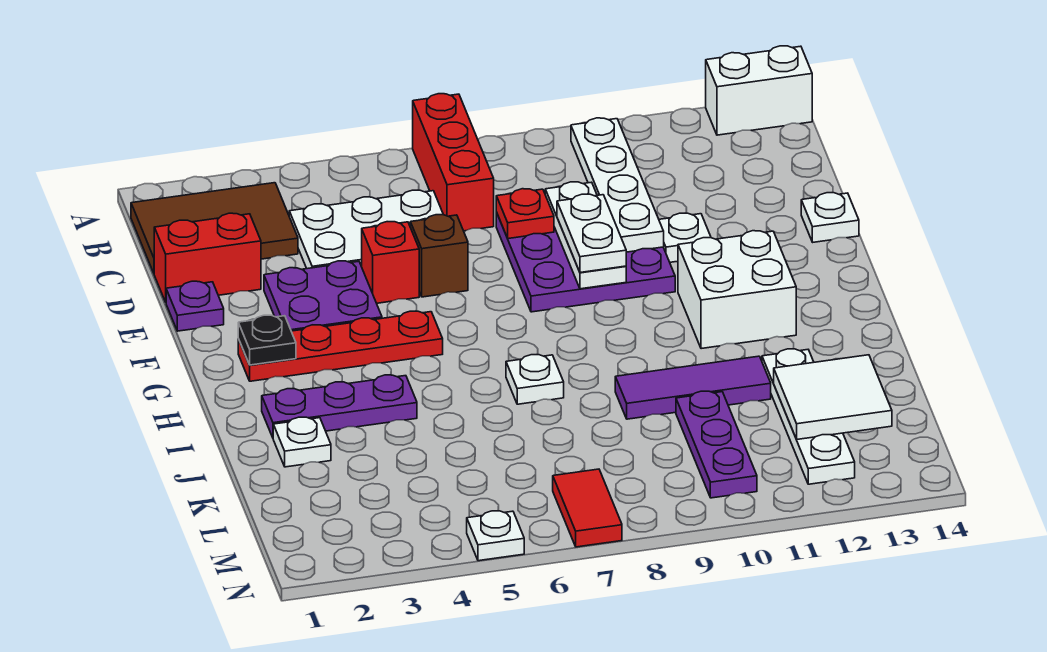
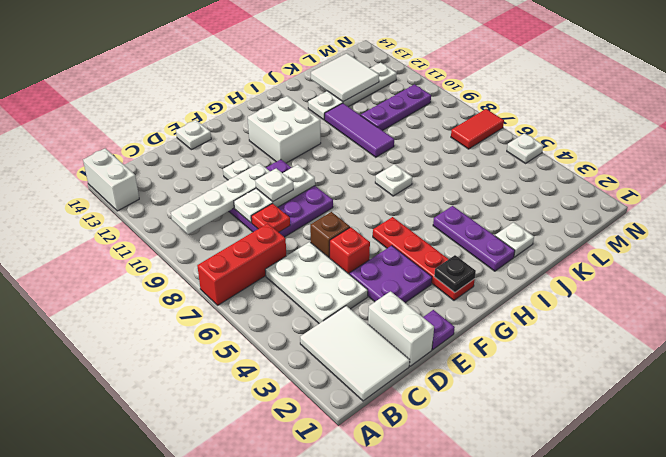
brown 2x3 tile [131,183,298,273] -> white 2x3 tile [300,306,410,401]
red 1x2 brick [154,213,261,302] -> white 1x2 brick [368,291,434,366]
white 1x2 plate [557,194,626,272] -> white 1x1 plate [255,168,293,201]

